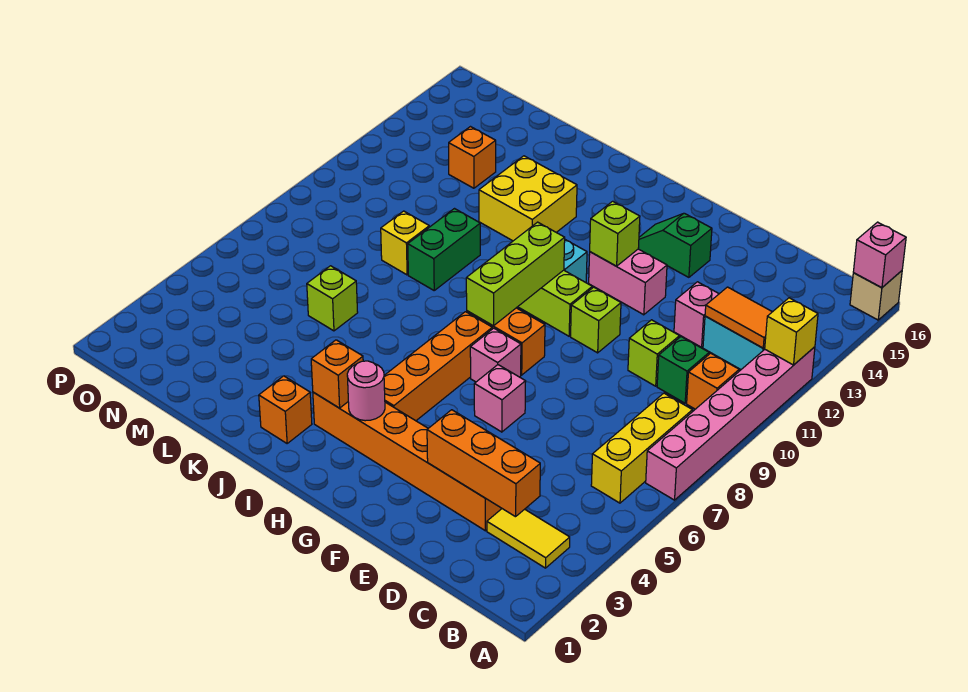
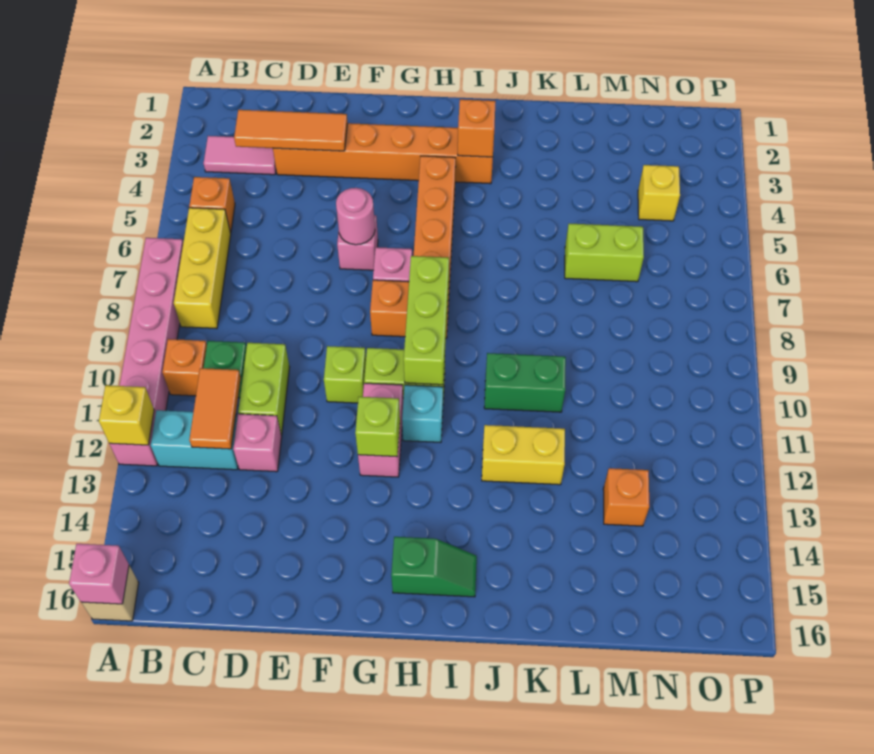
yellow 1x2 tile [487,509,570,568] -> pink 1x2 tile [204,136,276,175]
orange 1x2 tile [705,287,772,348] -> orange 1x2 tile turned to [189,368,241,449]
orange 1x3 brick [427,410,540,517] -> orange 1x3 tile [234,110,348,151]
lime 1x1 brick [628,320,679,386] -> lime 1x2 brick [238,343,290,435]
pink 1x2 brick [589,249,667,315] -> pink 1x2 brick turned to [358,383,403,477]
green 1x2 slope [638,213,712,277] -> green 1x2 slope moved to [391,537,477,597]
pink 1x1 round brick [347,361,385,421] -> pink 1x1 round brick moved to [336,188,375,245]
orange 1x1 brick [259,376,312,443] -> orange 1x1 brick moved to [189,177,235,233]
yellow 2x2 brick [479,156,577,241] -> yellow 1x2 brick [482,425,565,485]
green 1x2 brick [408,209,480,290] -> green 1x2 brick turned to [484,353,566,412]
lime 1x1 brick [307,266,358,331] -> lime 1x2 brick [565,224,644,282]
yellow 1x1 brick [381,211,429,275] -> yellow 1x1 brick moved to [638,165,680,221]

